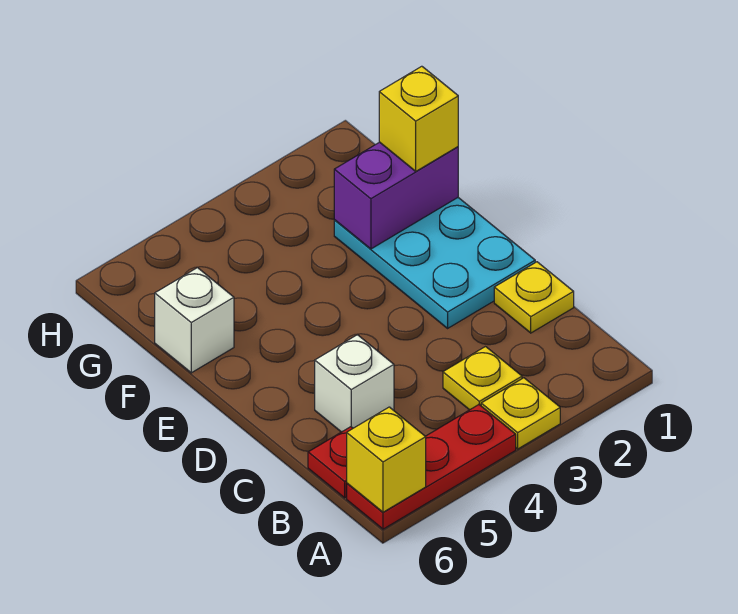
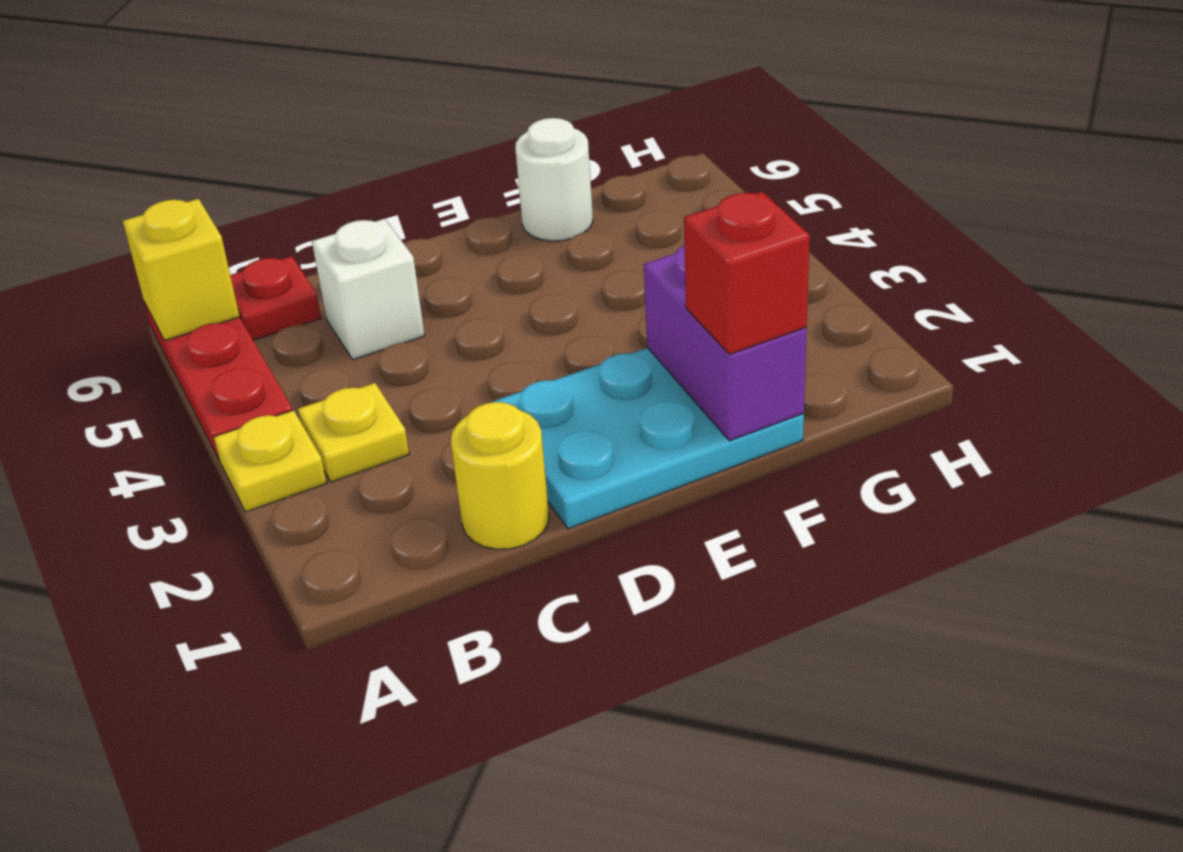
yellow 1x1 plate [494,262,574,333] -> yellow 1x1 round brick [451,402,549,549]
yellow 1x1 brick [379,66,458,171] -> red 1x1 brick [684,192,810,354]
white 1x1 brick [155,268,234,373] -> white 1x1 round brick [515,118,593,241]

